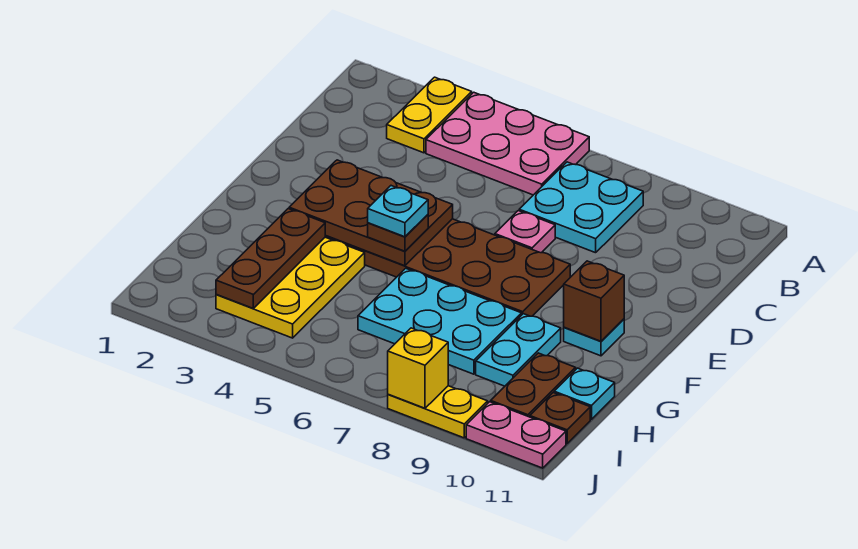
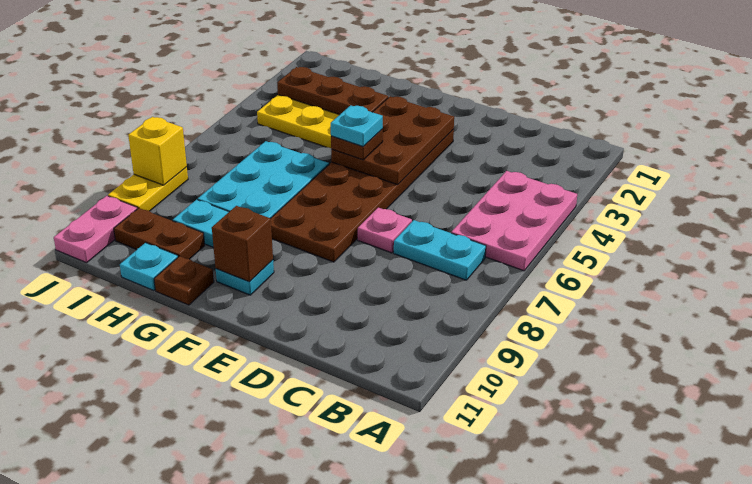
yellow 1x2 plate [387,77,472,153] -> none
cyan 2x2 plate [519,162,643,253] -> cyan 1x2 plate [394,220,486,280]
brown 1x1 plate [530,393,590,444] -> brown 1x1 plate moved to [154,256,214,305]

